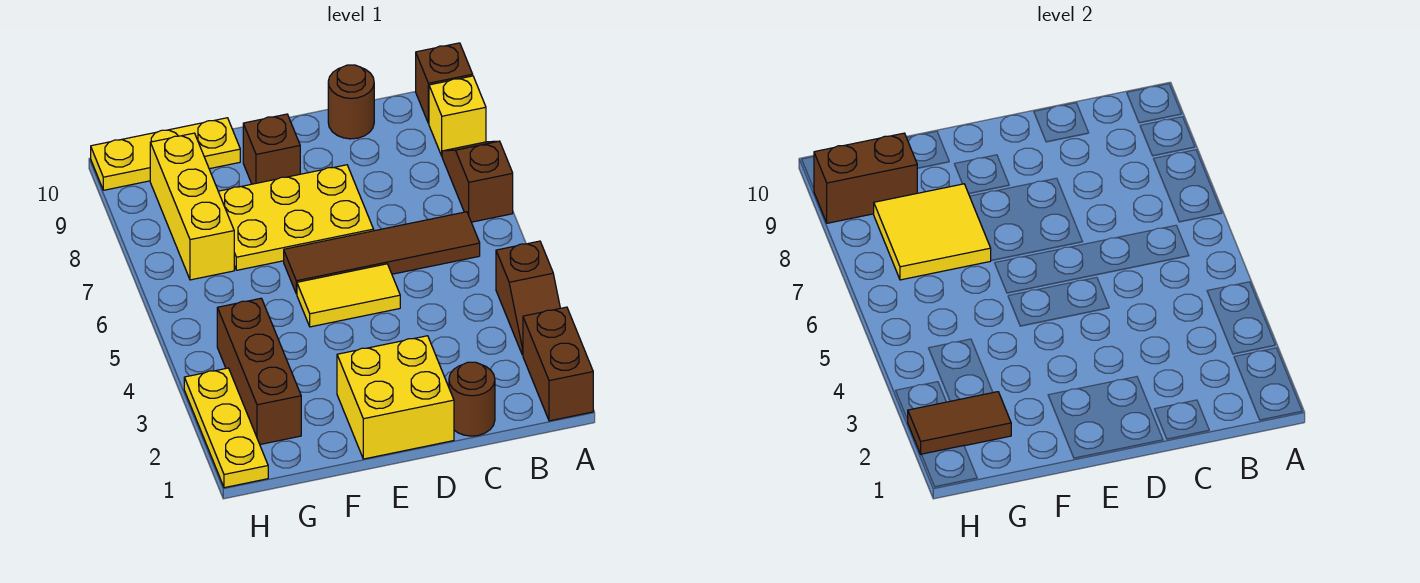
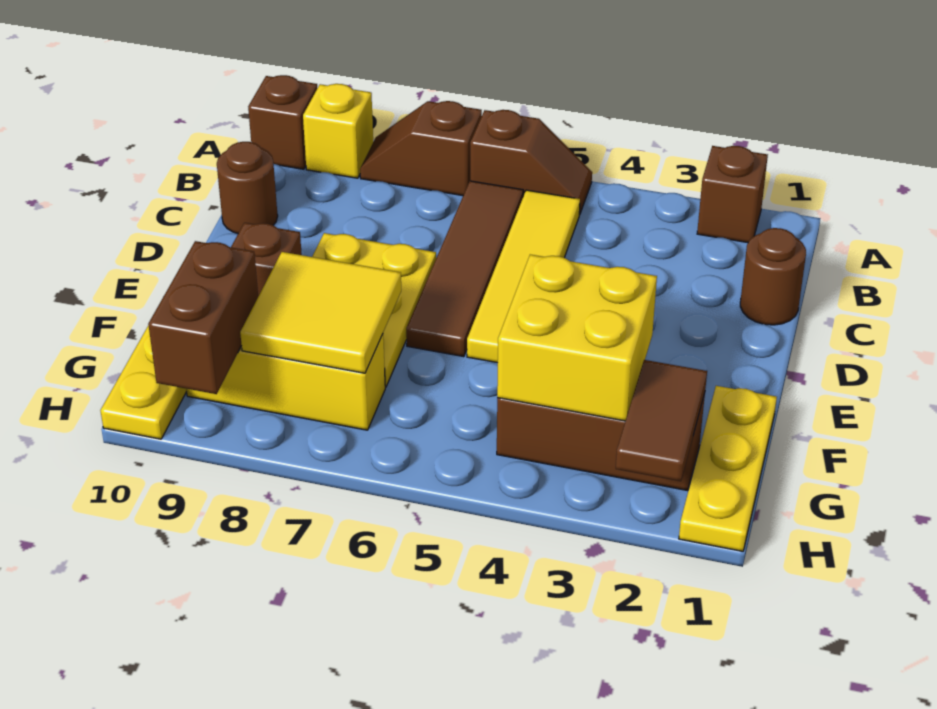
brown 1x2 brick [523,307,593,421] -> brown 1x1 brick [697,146,768,243]
brown 1x2 slope [496,241,560,355] -> brown 1x2 slope moved to [470,110,592,215]
yellow 2x2 brick [337,336,454,459] -> yellow 2x2 brick moved to [497,255,657,421]
yellow 1x2 tile [297,264,400,327] -> yellow 1x4 tile [467,190,580,363]
yellow 1x3 plate [184,368,268,488] -> yellow 1x3 plate turned to [679,386,777,551]

